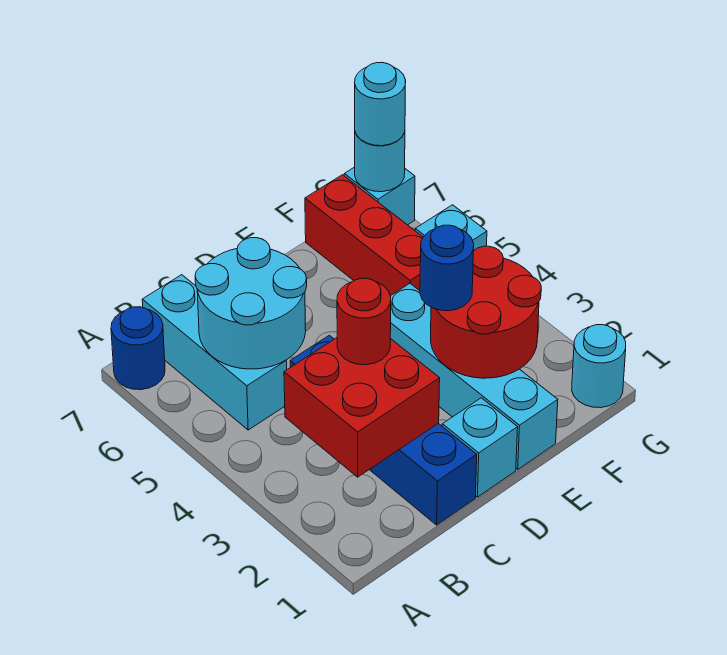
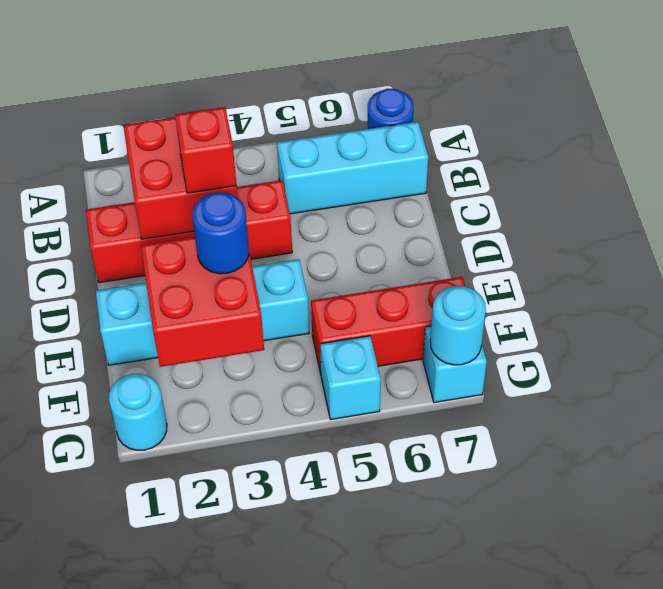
cyan 2x2 round brick [195,238,307,369] -> none
blue 1x4 brick [290,335,477,525] -> red 1x4 brick [86,180,292,283]
red 1x1 round brick [337,278,391,365] -> red 1x1 brick [175,107,237,193]
cyan 1x1 brick [442,398,518,497] -> none
red 2x2 round brick [431,246,541,378] -> red 2x2 brick [141,237,264,367]
cyan 1x1 round brick [355,62,406,146] -> none

